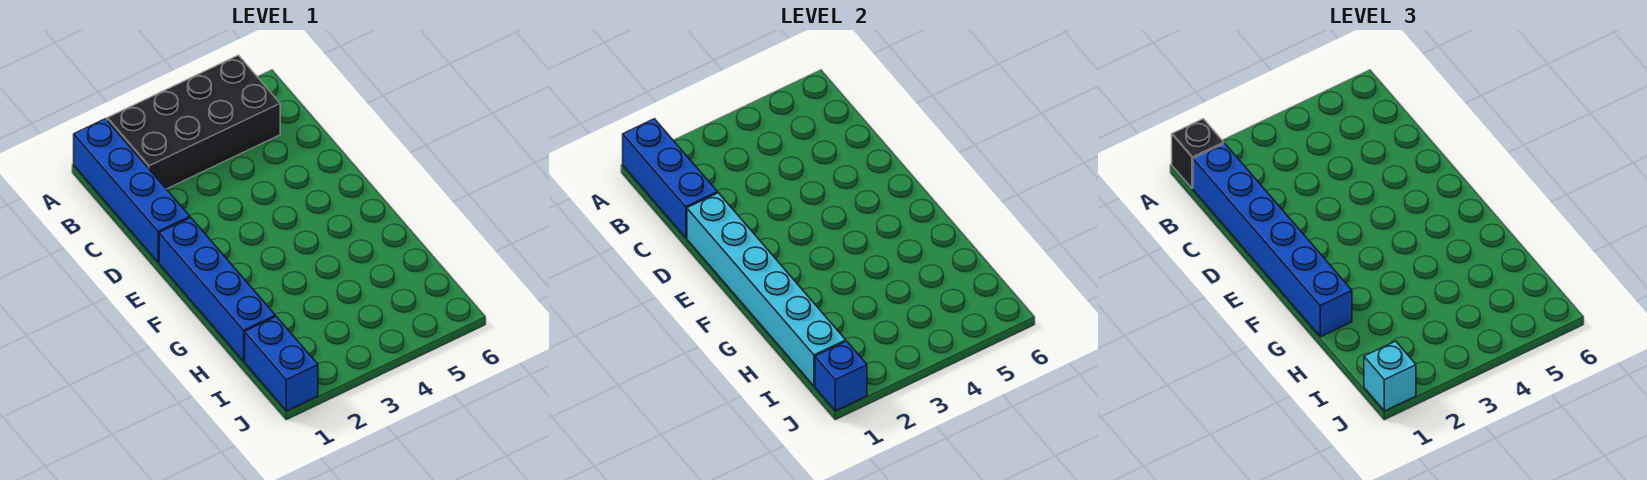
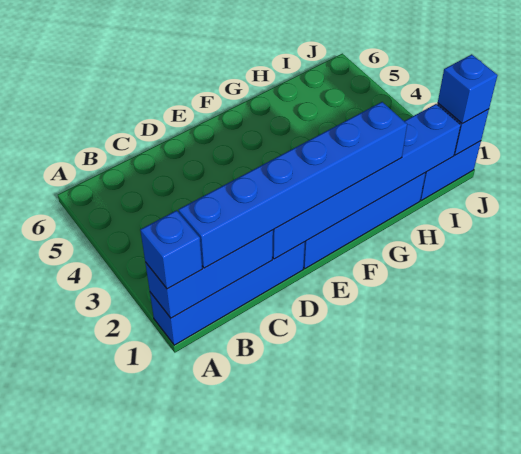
black 1x1 brick [1172,119,1224,189] -> blue 1x1 brick [140,210,202,289]
black 2x4 brick [107,55,280,189] -> none
cyan 1x6 brick [687,193,846,386] -> blue 1x6 brick [272,104,461,259]
cyan 1x1 brick [1364,341,1416,411] -> blue 1x1 brick [438,54,498,124]

